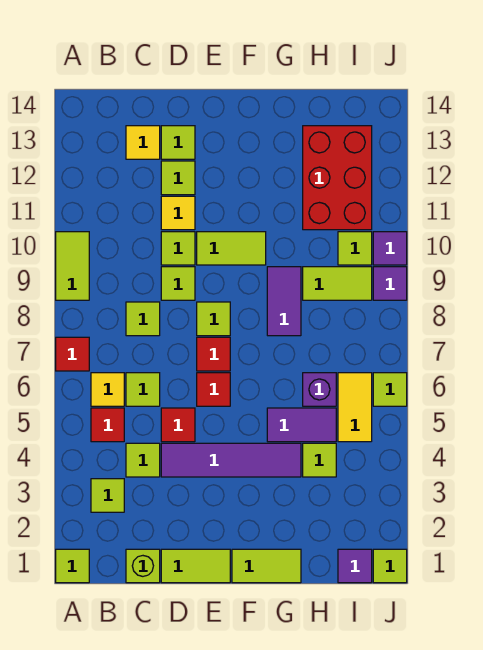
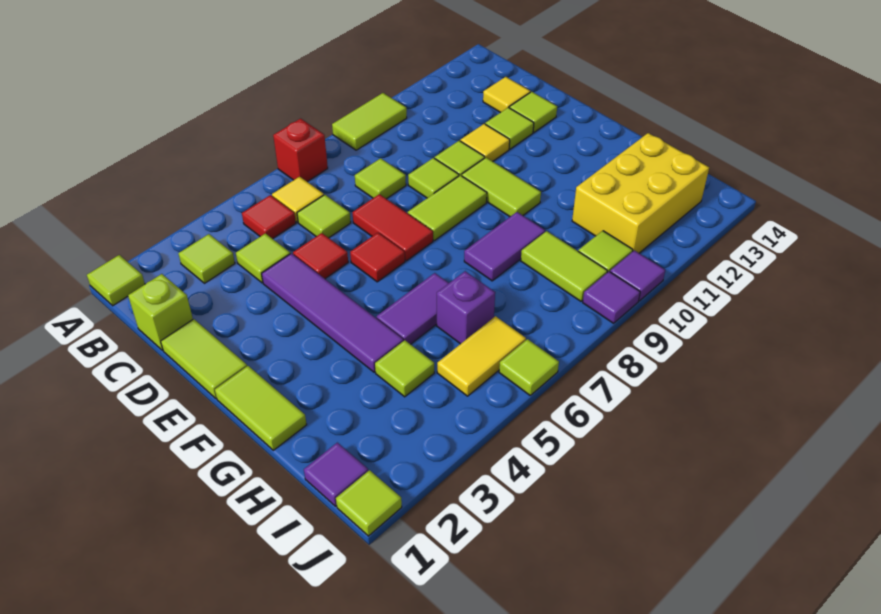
red 1x1 tile [56,337,89,371] -> red 1x1 brick [273,119,328,182]
red 1x1 tile [197,337,230,371] -> red 1x2 tile [352,194,433,261]
lime 1x1 tile [197,302,230,336] -> lime 1x2 tile [408,175,487,241]
purple 1x2 tile [267,408,336,442] -> purple 1x2 tile turned to [377,273,449,344]
red 2x3 brick [303,126,372,230] -> yellow 2x3 brick [572,133,709,253]

